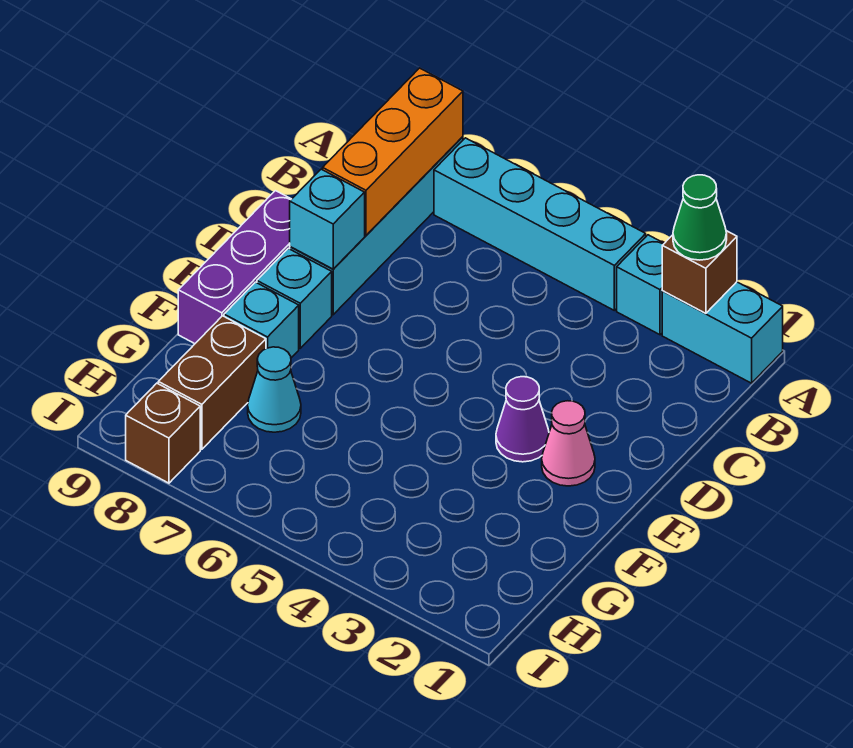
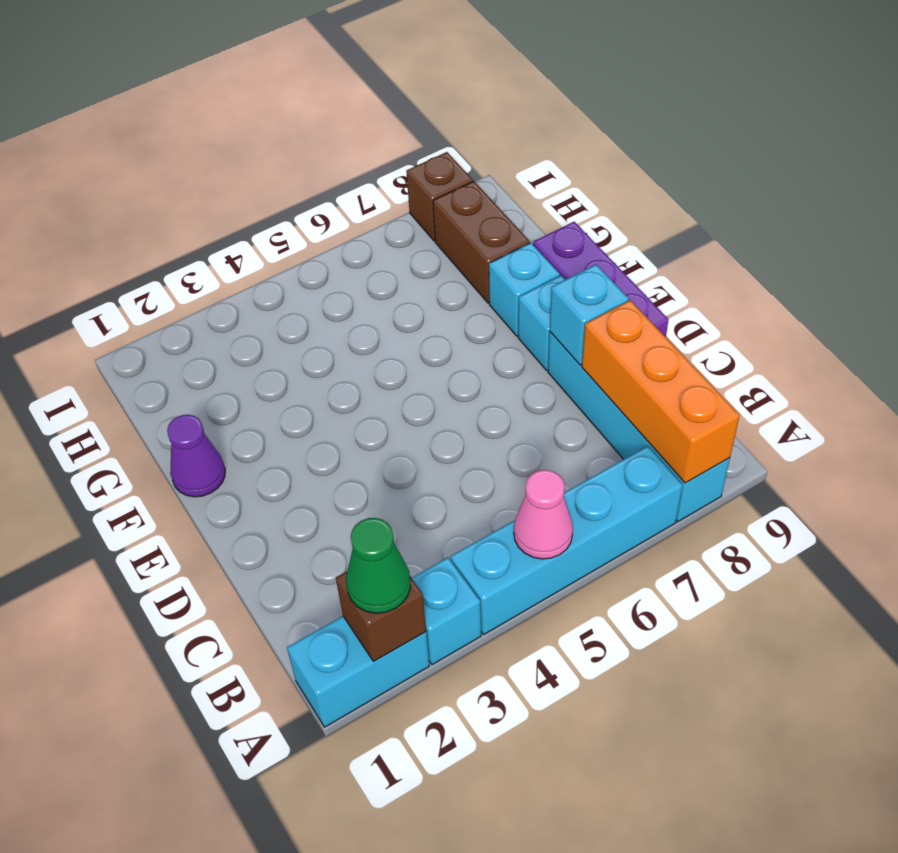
pink 1x1 cone [542,401,595,486] -> pink 1x1 cone moved to [514,470,573,559]
purple 1x1 cone [496,377,549,462] -> purple 1x1 cone moved to [167,415,225,497]
cyan 1x1 cone [248,347,301,432] -> none

